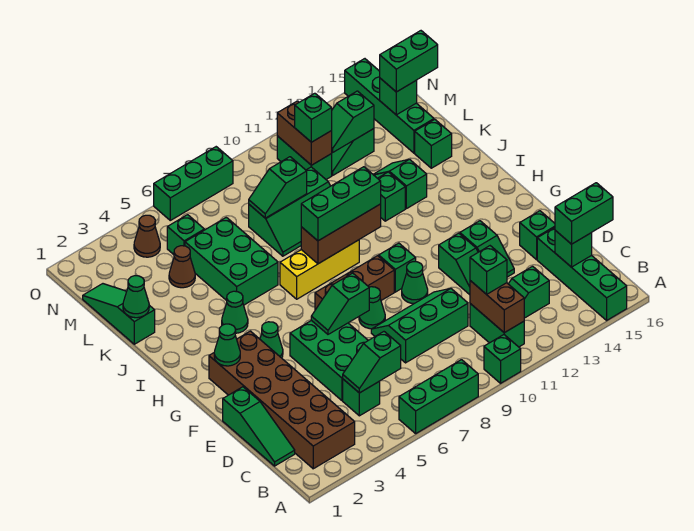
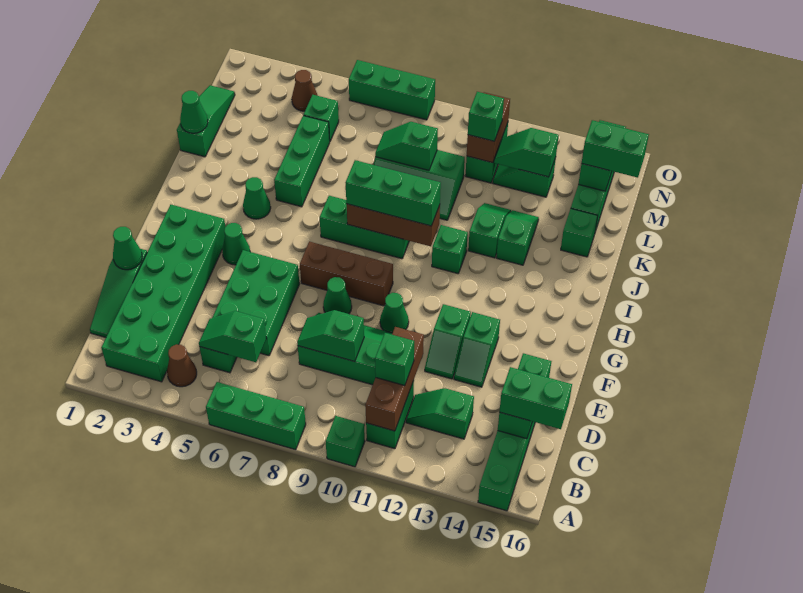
brown 2x6 brick [209,331,355,469] -> green 2x6 brick [101,205,225,382]
brown 1x2 brick [470,281,524,333] -> brown 1x3 brick [365,327,424,431]
green 1x2 slope [311,273,369,334] -> green 1x2 slope moved to [297,310,364,361]
green 1x1 cone [214,324,240,366] -> green 1x1 cone moved to [113,227,142,270]
green 1x1 brick [379,243,416,292] -> green 1x1 brick moved to [432,225,468,274]
yellow 1x3 brick [280,240,359,299] -> green 1x3 brick [319,196,409,259]
green 2x3 brick [185,217,278,305] -> green 1x3 brick [274,116,330,207]
brown 1x1 cone [169,246,195,288] -> brown 1x1 cone moved to [167,344,197,387]

